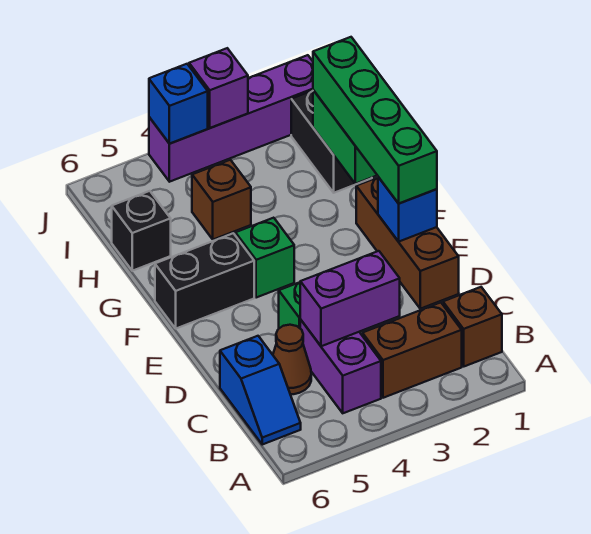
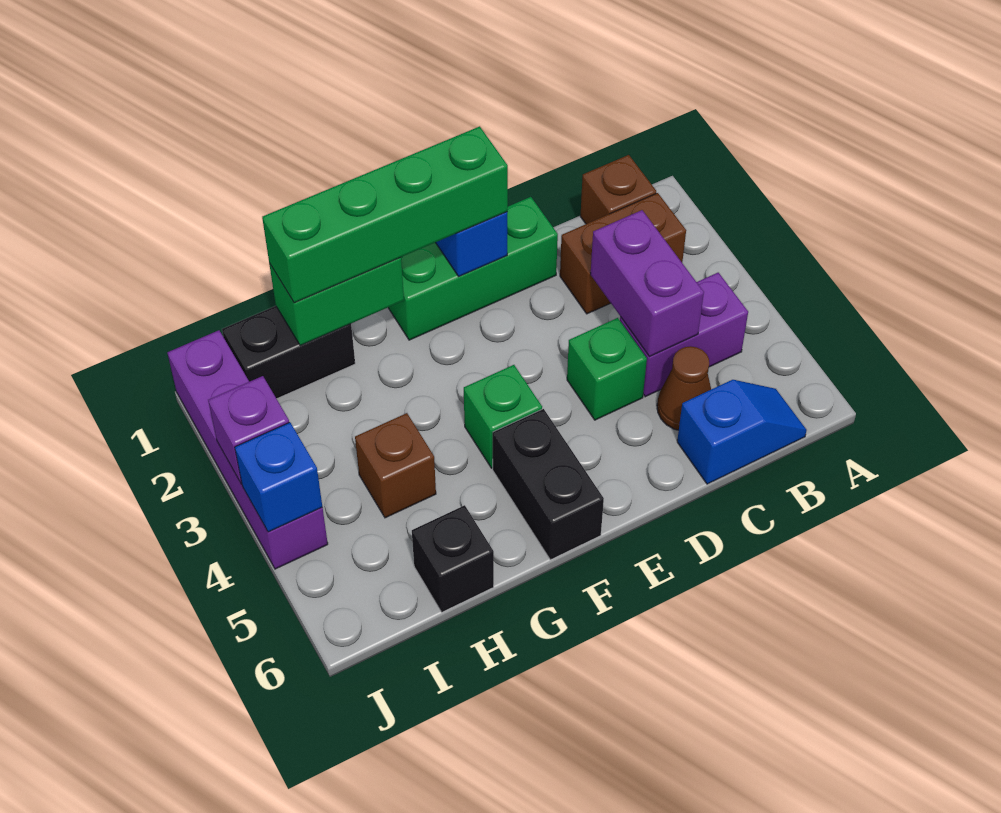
brown 1x2 brick [362,302,462,398] -> brown 1x2 brick turned to [560,193,686,314]
brown 1x3 brick [356,177,459,309] -> green 1x3 brick [388,197,558,340]

